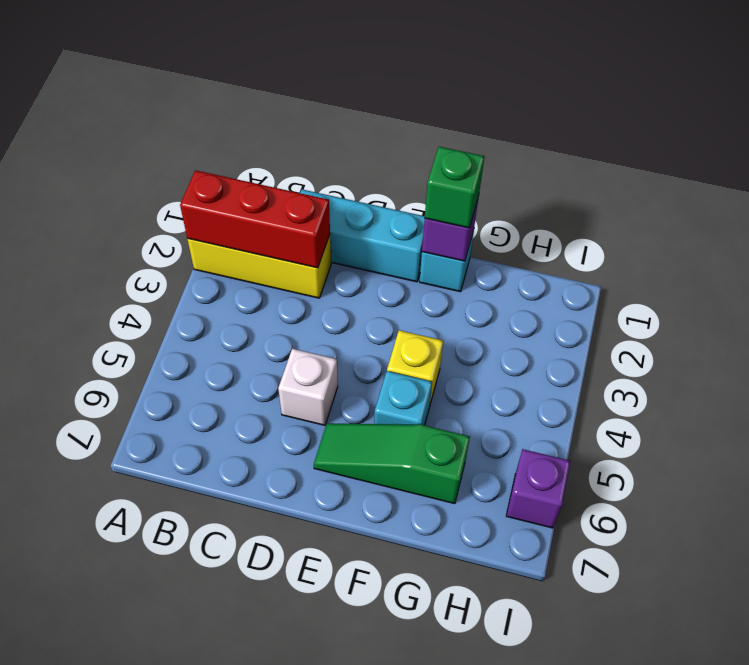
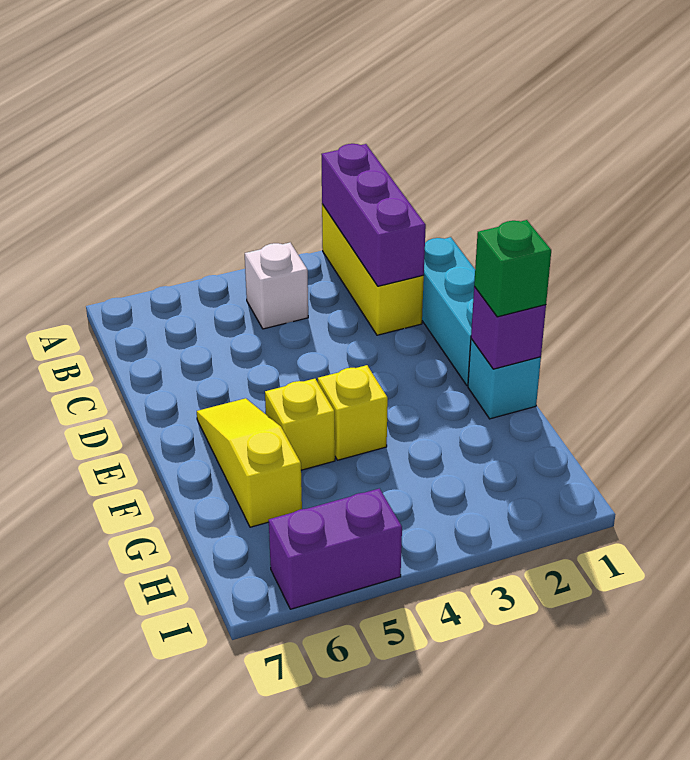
red 1x3 brick [180,170,330,268] -> purple 1x3 brick [321,144,426,286]
white 1x1 brick [278,348,338,425] -> white 1x1 brick moved to [245,243,308,329]
green 1x3 slope [314,423,470,504] -> yellow 1x3 slope [197,398,302,527]
cyan 1x1 brick [374,371,432,425] -> yellow 1x1 brick [265,379,335,470]
purple 1x1 brick [506,449,570,528] -> purple 1x2 brick [269,489,402,609]

